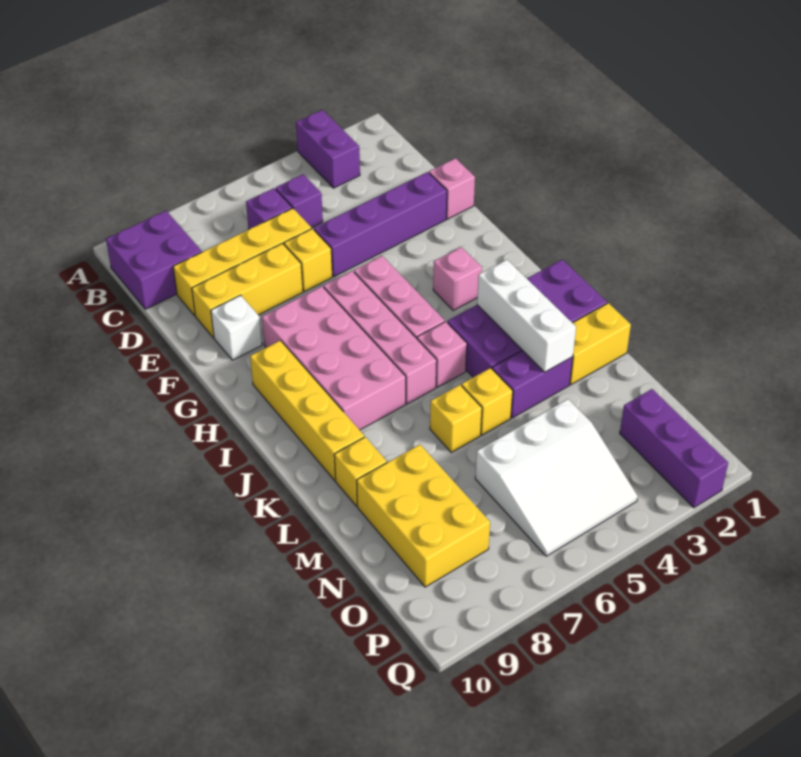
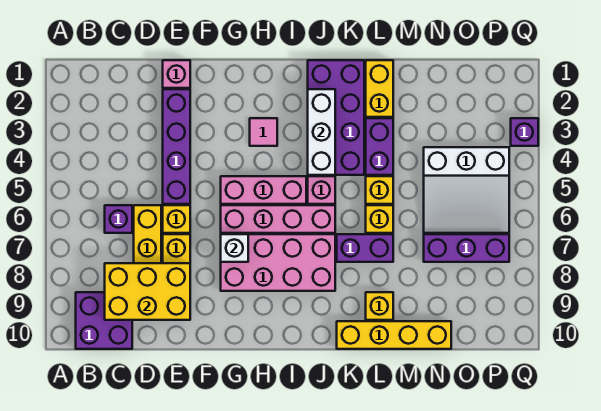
purple 1x2 brick [296,110,360,188] -> purple 1x2 brick moved to [337,234,393,262]
purple 1x1 brick [276,174,323,228] -> purple 1x1 brick moved to [511,118,538,146]
white 1x1 brick [211,295,262,360] -> white 1x1 brick moved to [221,234,248,262]
pink 1x1 brick [433,247,482,310] -> pink 1x1 tile [250,118,277,146]
yellow 1x4 brick [250,340,364,480] -> yellow 1x4 brick moved to [337,321,451,349]
white 1x3 brick [477,260,576,372] -> white 1x3 brick turned to [308,89,335,175]
yellow 2x3 brick [357,445,490,587] -> yellow 2x3 brick moved to [105,263,190,320]
white 3x3 slope [475,399,638,556] -> white 3x3 slope turned to [424,147,509,233]
purple 1x3 brick [620,389,728,508] -> purple 1x3 brick moved to [424,234,509,262]

